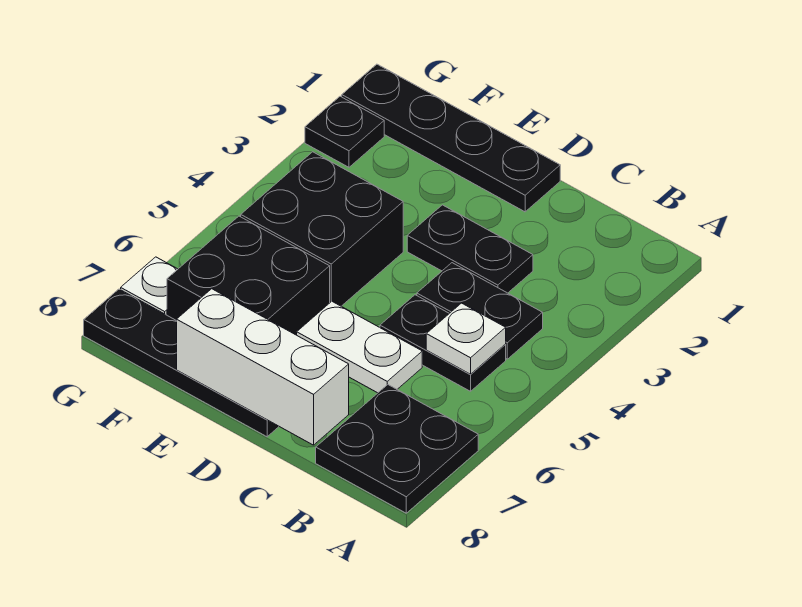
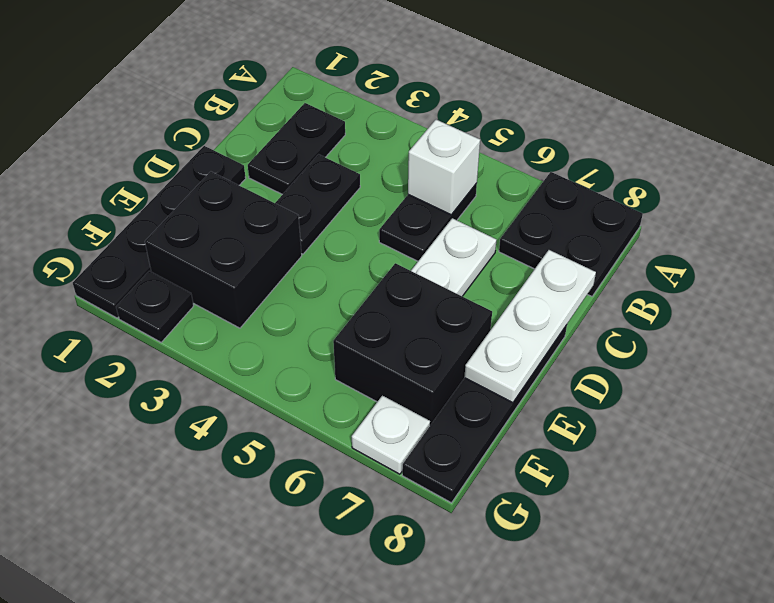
black 1x2 plate [417,263,543,359] -> black 1x2 plate moved to [248,103,345,195]
white 1x1 plate [426,303,506,374] -> white 1x1 brick [408,120,480,215]
white 1x3 brick [177,289,349,445] -> white 1x3 plate [464,250,596,403]
black 2x2 brick [241,152,403,306] -> black 2x2 brick moved to [145,172,302,328]

